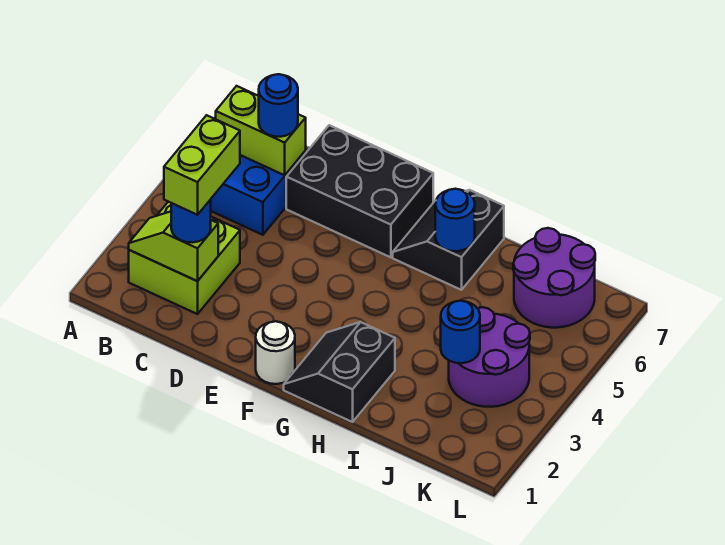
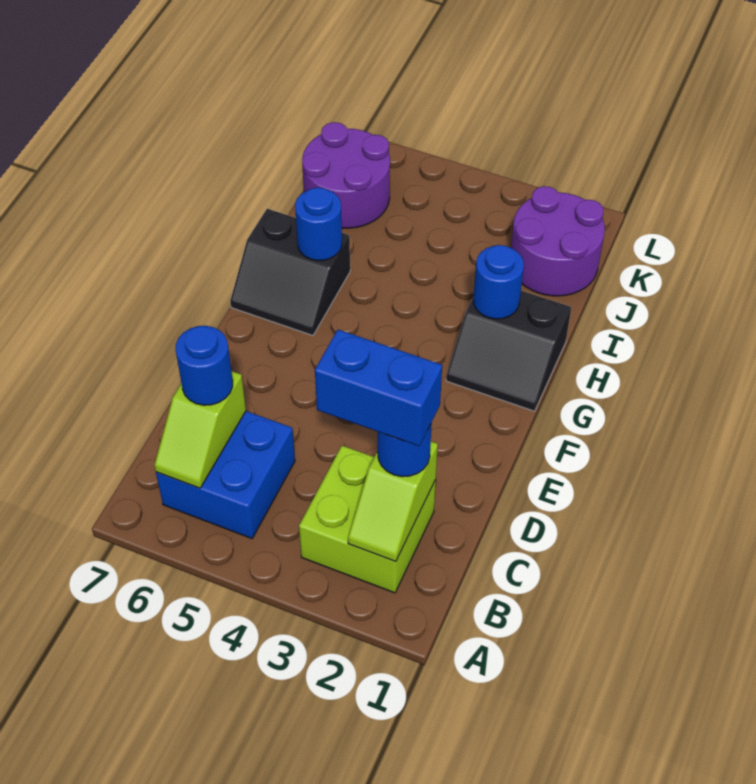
lime 1x2 brick [216,86,306,175] -> lime 1x2 slope [154,371,246,488]
lime 1x2 brick [164,115,240,215] -> blue 1x2 brick [315,330,442,446]
black 2x3 brick [286,125,433,257] -> none
white 1x1 round brick [256,321,295,384] -> none
purple 2x2 round brick [449,307,530,407] -> purple 2x2 round brick moved to [511,186,605,296]
blue 1x1 round brick [441,301,480,363] -> blue 1x1 round brick moved to [473,245,524,319]

